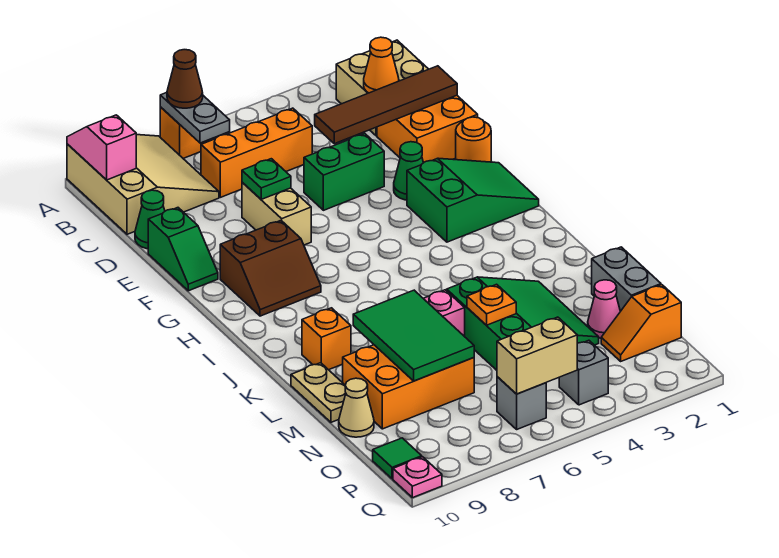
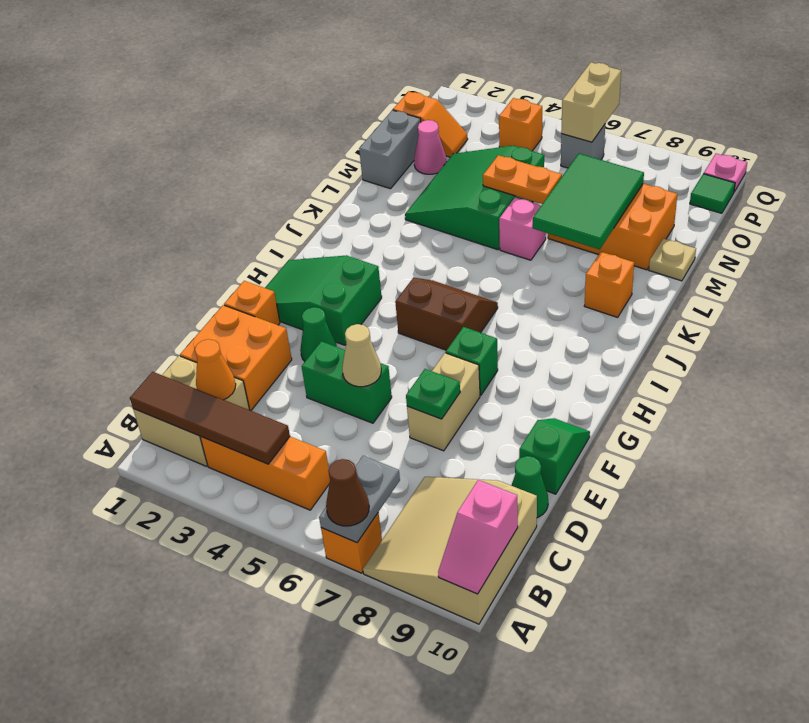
orange 1x3 brick [201,108,312,197] -> orange 1x3 brick moved to [200,436,330,510]
brown 1x4 tile [315,66,457,144] -> brown 1x4 tile moved to [130,372,290,464]
orange 1x1 round brick [456,117,491,162] -> orange 1x1 brick [224,281,280,325]
none -> green 1x1 brick [446,327,498,395]
brown 2x2 slope [220,221,321,316] -> brown 2x2 slope moved to [395,278,498,350]
tan 1x2 plate [291,363,346,422] -> tan 1x1 plate [649,238,696,281]
orange 1x1 plate [467,284,516,325] -> orange 1x2 plate [483,155,562,204]
tan 1x1 cone [339,378,374,437] -> tan 1x1 cone moved to [342,324,381,387]
grey 1x1 brick [559,340,608,405] -> orange 1x1 brick [499,98,542,151]
tan 1x2 brick [497,317,577,394] -> tan 1x2 brick turned to [561,62,621,142]

